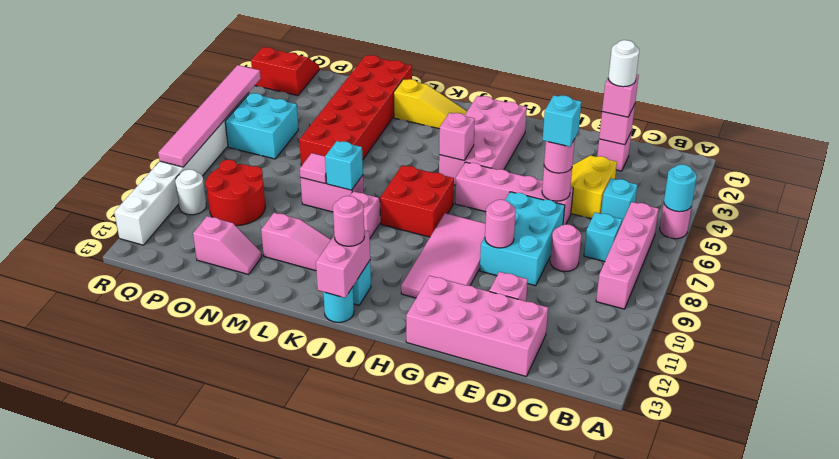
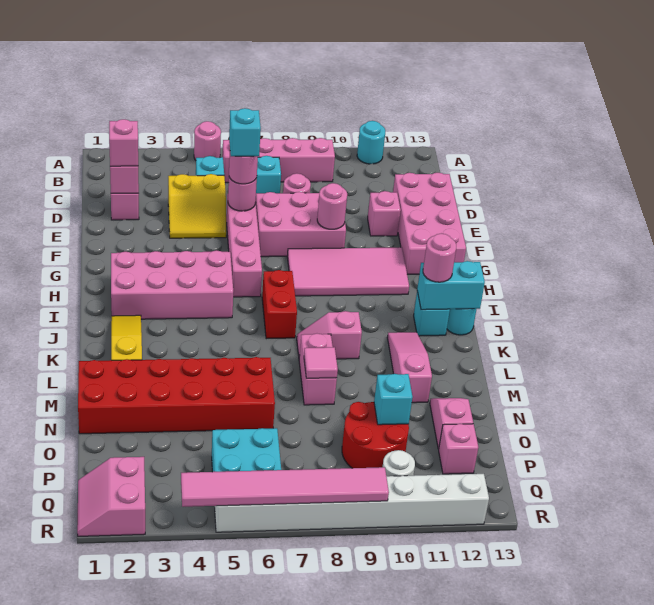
cyan 1x1 round brick [664,164,697,212] -> cyan 1x1 round brick moved to [357,121,385,164]
white 1x1 round brick [608,40,639,87] -> none
cyan 2x3 brick [480,192,565,286] -> pink 2x3 brick [256,192,346,257]
pink 1x1 brick [439,113,475,160] -> pink 1x1 brick moved to [439,424,478,474]
red 2x2 brick [380,165,454,237] -> red 1x2 brick [262,270,297,339]
pink 1x2 brick [316,230,370,298] -> cyan 1x2 brick [417,261,485,310]
cyan 1x1 brick [325,141,363,190] -> cyan 1x1 brick moved to [374,374,413,425]
red 2x2 slope [251,47,319,96] -> pink 2x2 slope [77,457,145,536]

